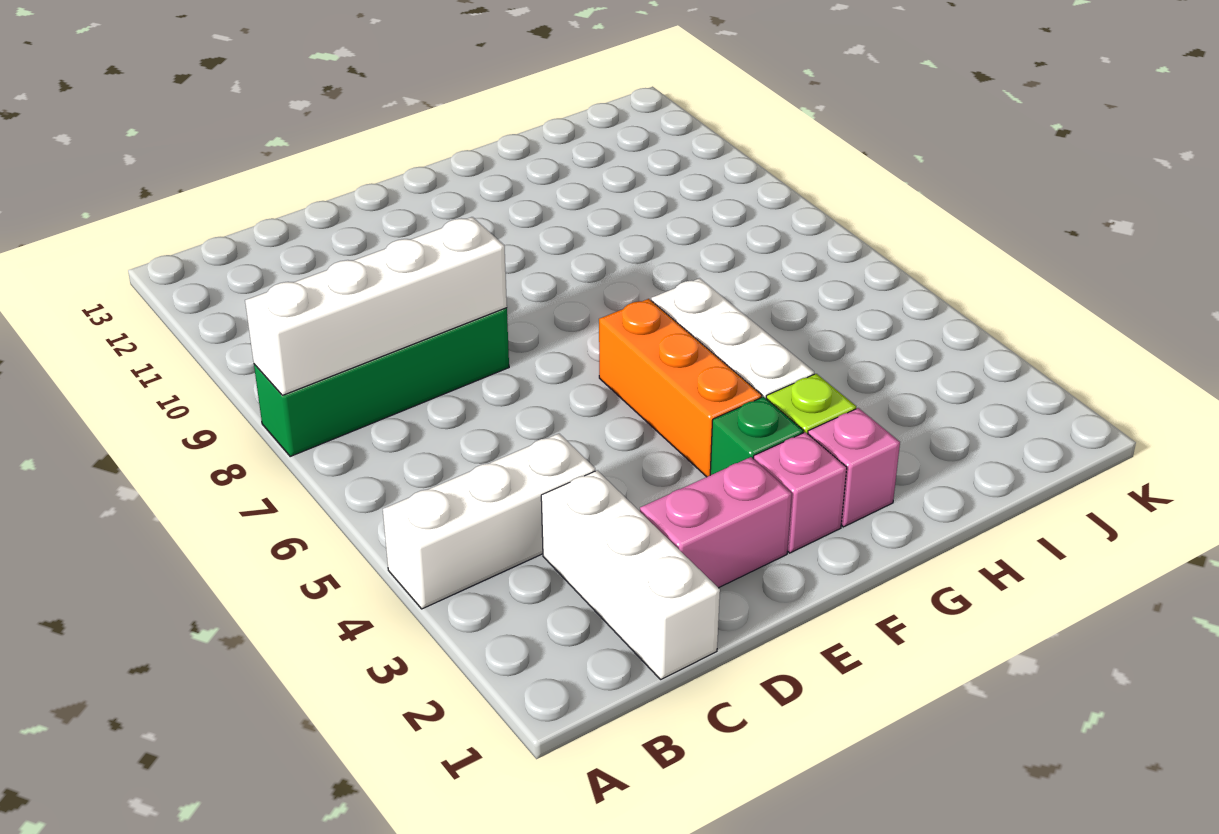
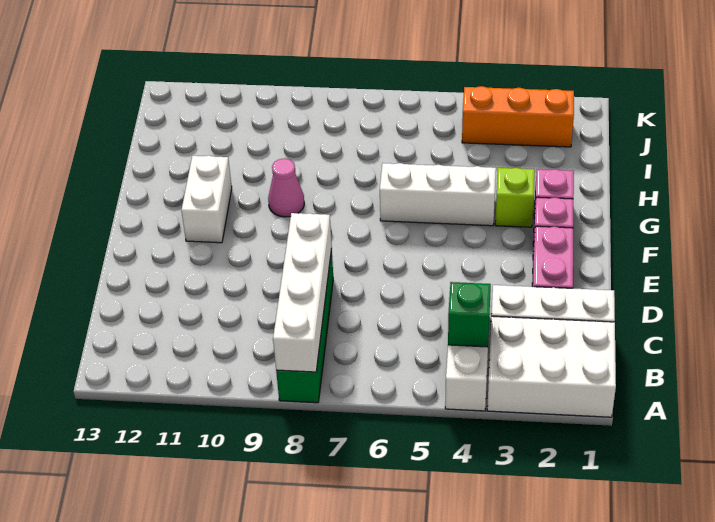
none -> white 2x3 brick [487,316,616,417]
green 1x1 brick [710,397,803,475] -> green 1x1 brick moved to [448,282,491,347]
orange 1x3 brick [599,299,762,477] -> orange 1x3 brick moved to [462,86,574,147]
none -> white 1x2 brick [181,155,232,243]
none -> pink 1x1 cone [268,158,304,217]

